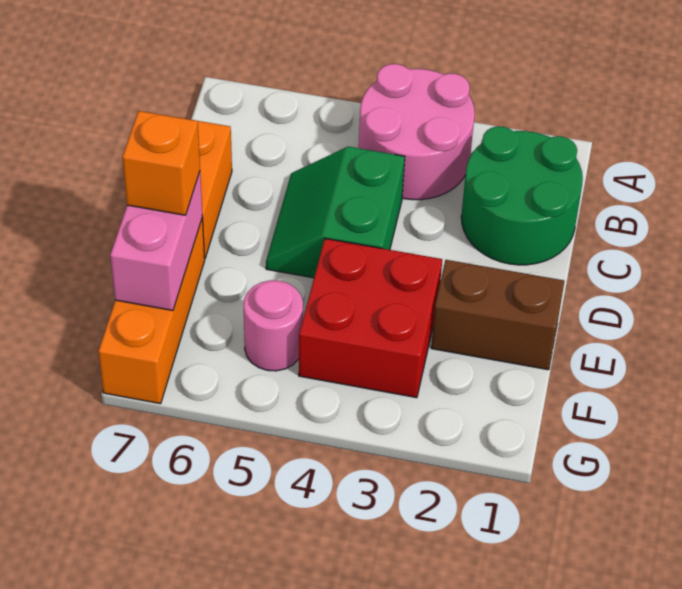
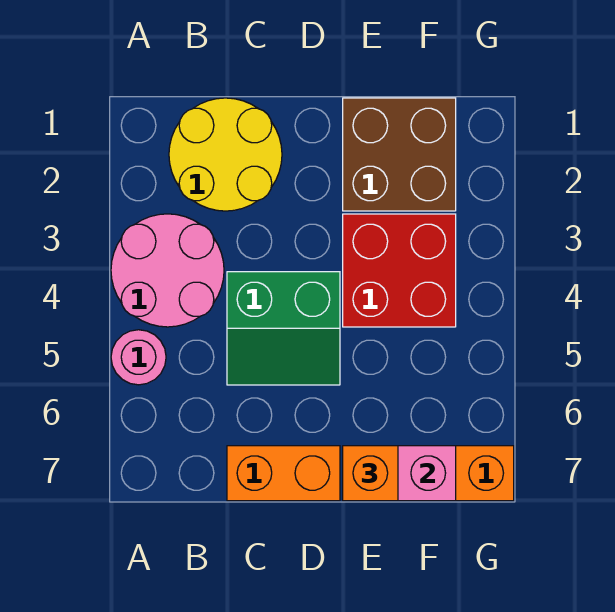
green 2x2 round brick [461,126,583,265] -> yellow 2x2 round brick [169,98,282,211]
brown 1x2 brick [431,260,564,370] -> brown 2x2 brick [343,98,456,211]
pink 1x1 round brick [244,280,303,371] -> pink 1x1 round brick moved to [111,330,166,385]

